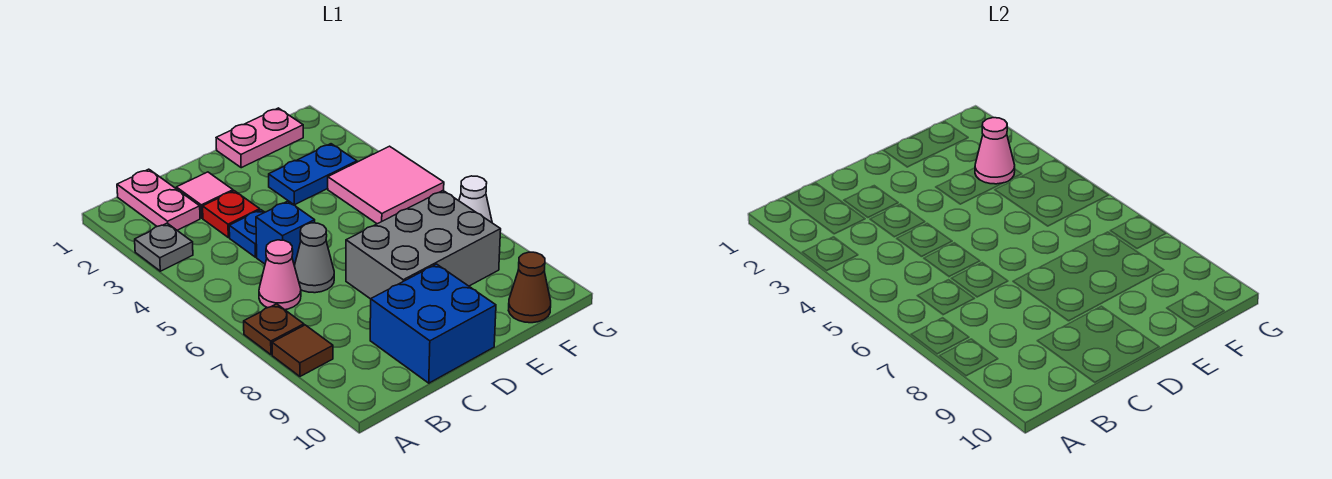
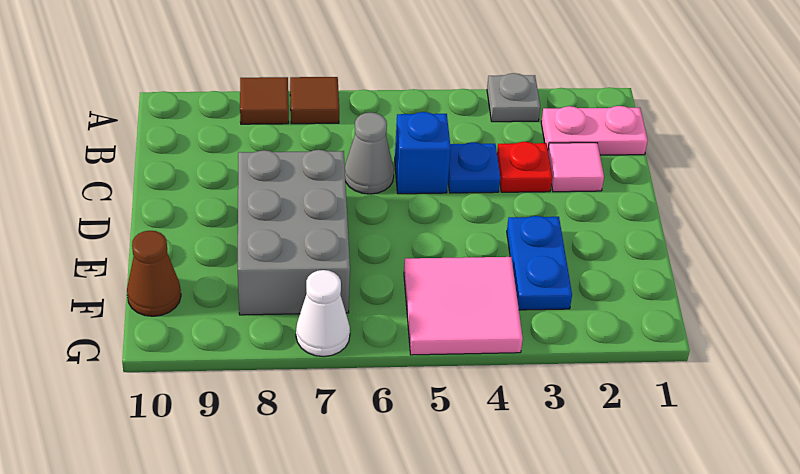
brown 1x1 plate [244,304,304,355] -> brown 1x1 tile [290,77,339,124]
pink 1x1 cone [259,240,301,310] -> none
blue 2x2 brick [370,264,496,383] -> none
pink 1x2 plate [216,108,303,168] -> none
pink 1x1 cone [975,118,1015,184] -> none

